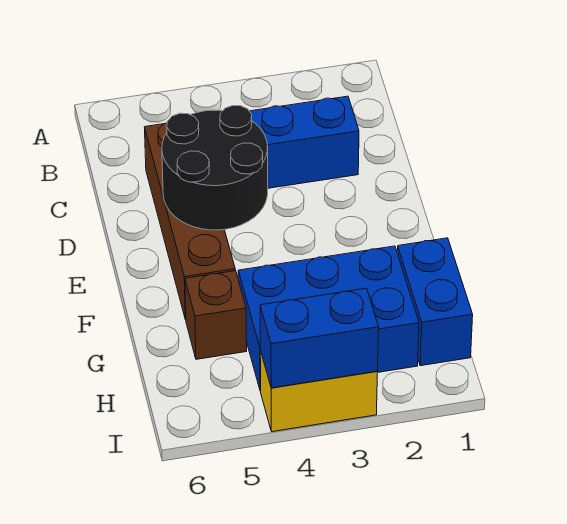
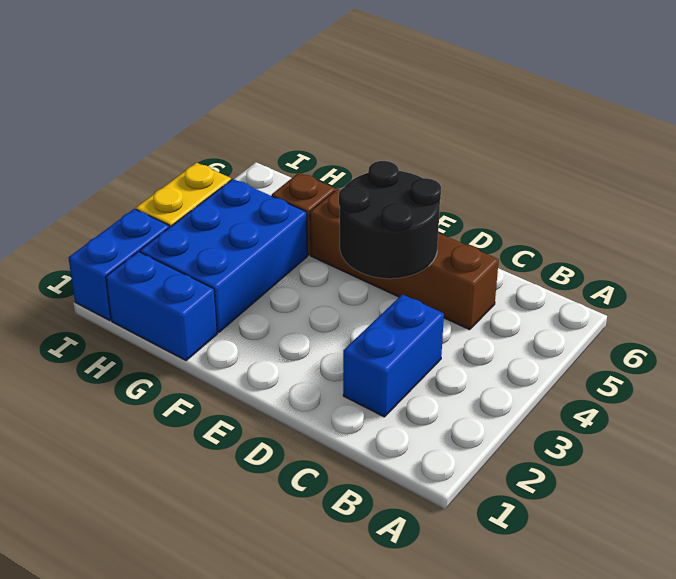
blue 1x2 brick [260,288,379,388] -> blue 1x2 brick moved to [69,209,169,321]

